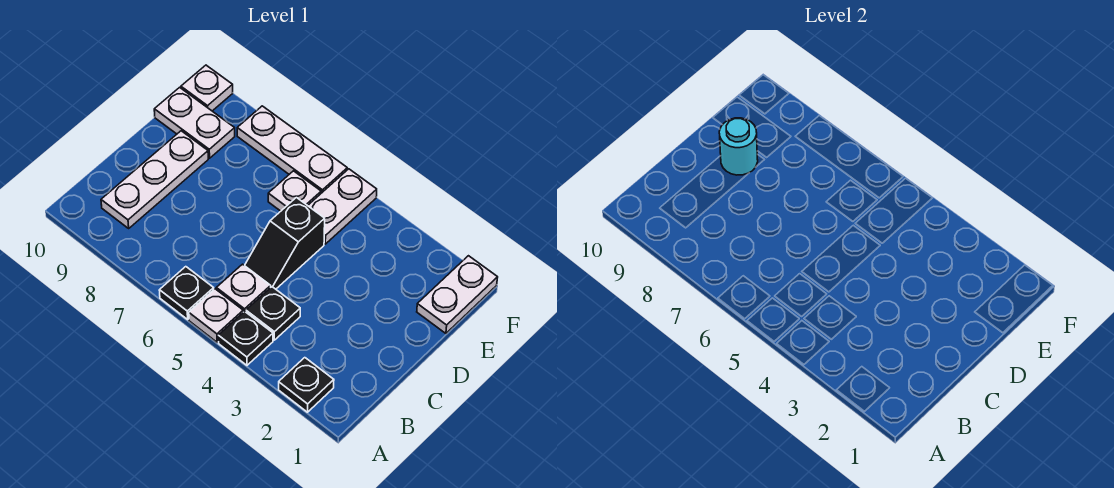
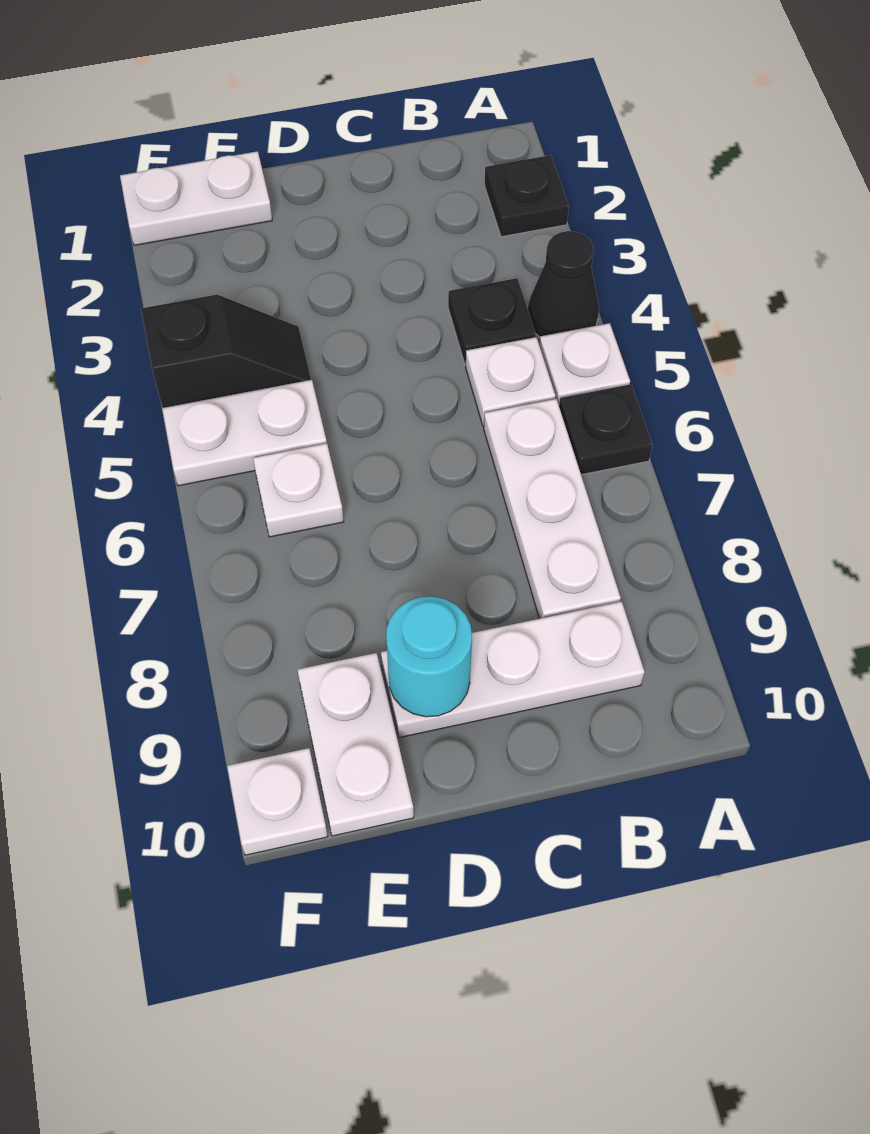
black 1x1 plate [218,311,273,365] -> black 1x1 cone [528,231,599,337]
black 1x2 slope [245,198,325,289] -> black 1x2 slope moved to [141,295,311,408]
white 1x3 plate [237,106,347,193] -> white 1x3 plate moved to [484,399,621,619]

